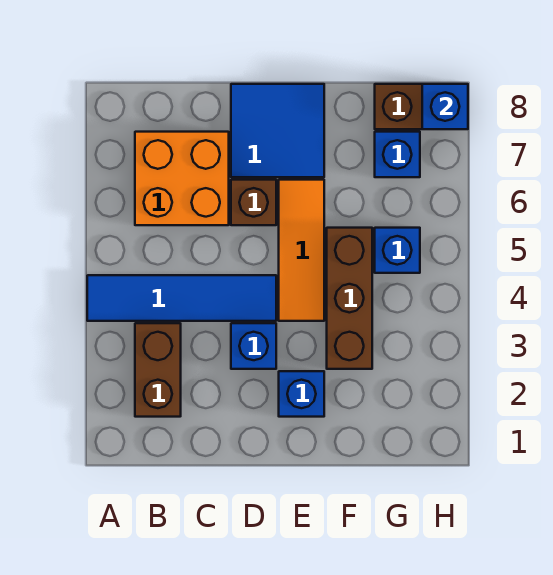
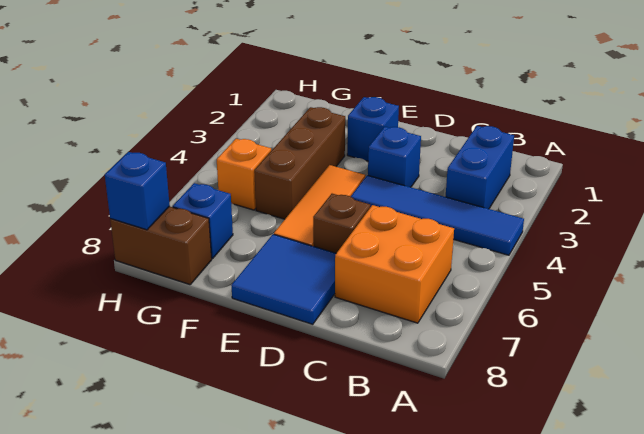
brown 1x2 brick [135,323,181,417] -> blue 1x2 brick [446,126,514,209]
blue 1x1 brick [375,228,420,273] -> orange 1x1 brick [217,139,271,210]

